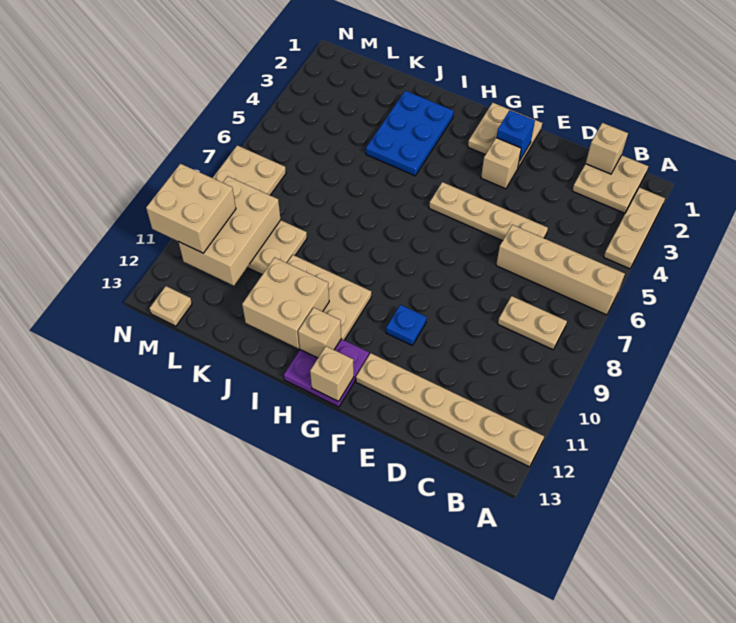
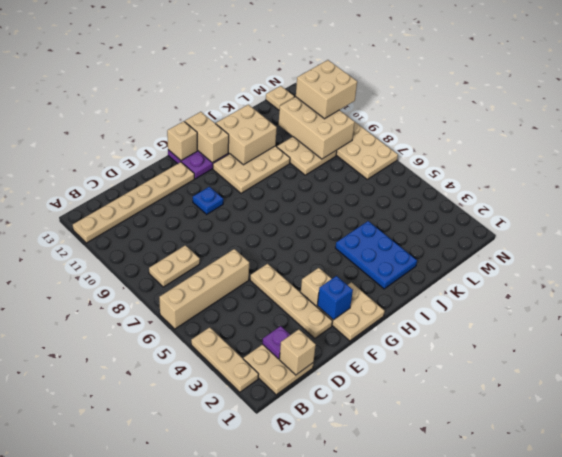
none -> purple 1x1 plate [262,326,290,359]
tan 1x4 plate [429,182,548,241] -> tan 1x4 plate turned to [250,264,332,338]
tan 1x1 brick [298,307,341,358] -> tan 1x2 brick [185,112,229,163]

